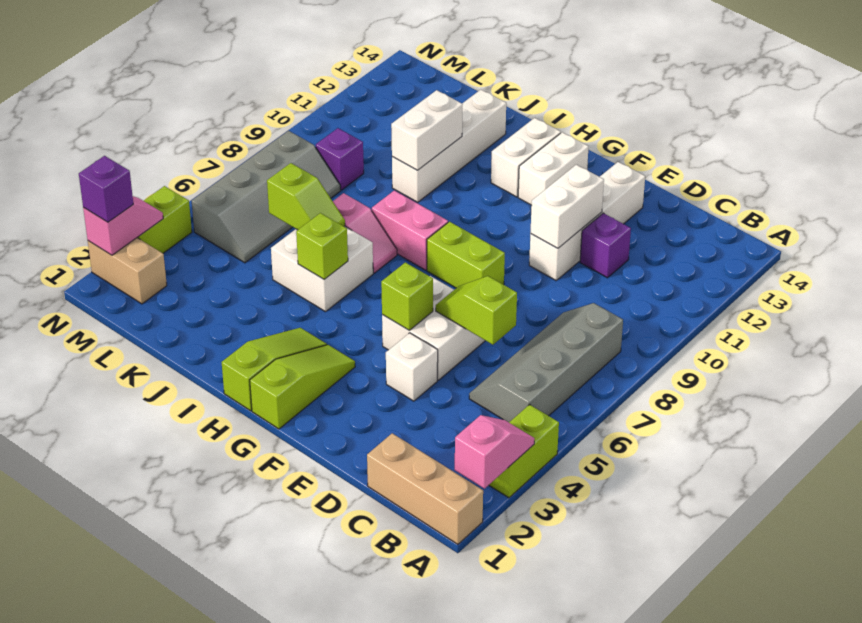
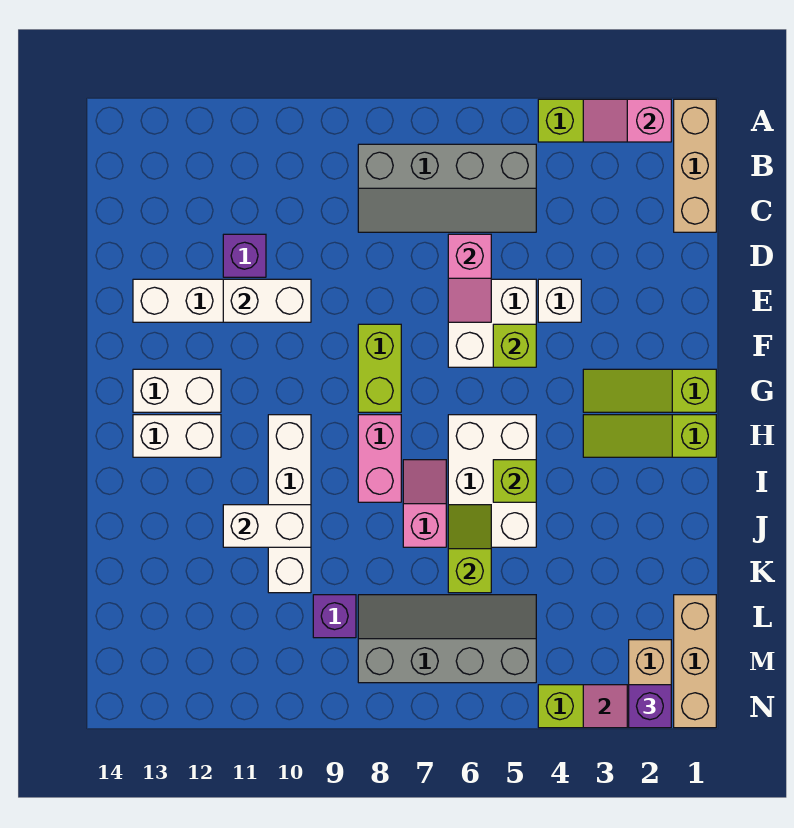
lime 1x2 slope [436,276,517,345] -> pink 1x2 slope [448,234,491,322]
white 2x2 brick [271,226,373,312] -> white 2x3 brick [448,415,536,547]
white 1x4 brick [392,90,506,202] -> white 1x4 brick turned to [268,415,311,593]
none -> tan 1x3 brick [674,595,716,728]

